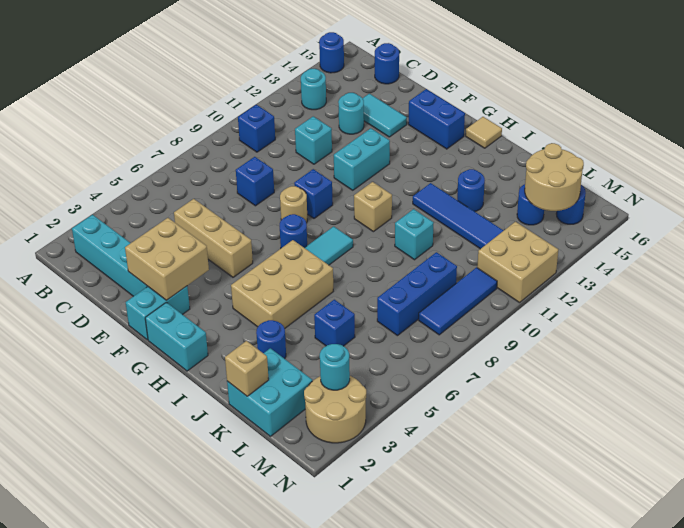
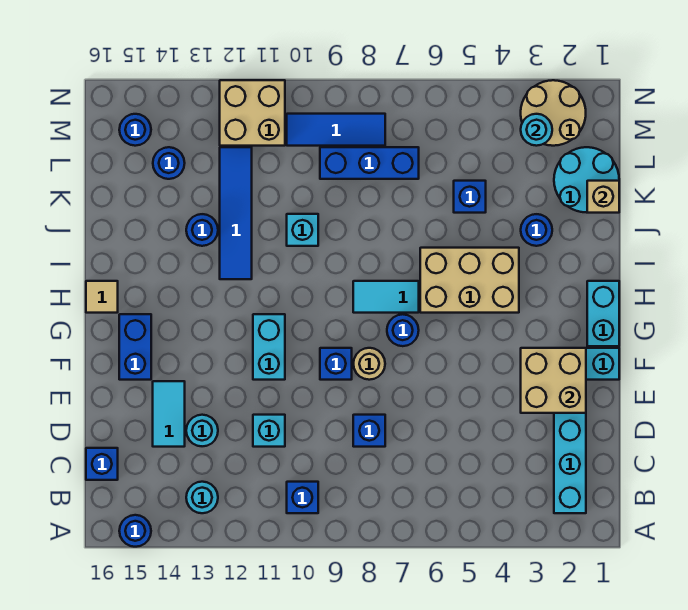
blue 1x1 round brick [375,43,399,84] -> blue 1x1 brick [86,448,118,480]
tan 1x3 brick [174,199,253,277] -> none
cyan 1x2 brick [334,128,390,190] -> cyan 1x2 brick turned to [253,314,285,380]
tan 1x1 brick [354,182,392,232] -> none
cyan 2x2 brick [227,348,312,436] -> cyan 2x2 round brick [554,147,619,213]
tan 2x2 round brick [525,143,584,211] -> none

